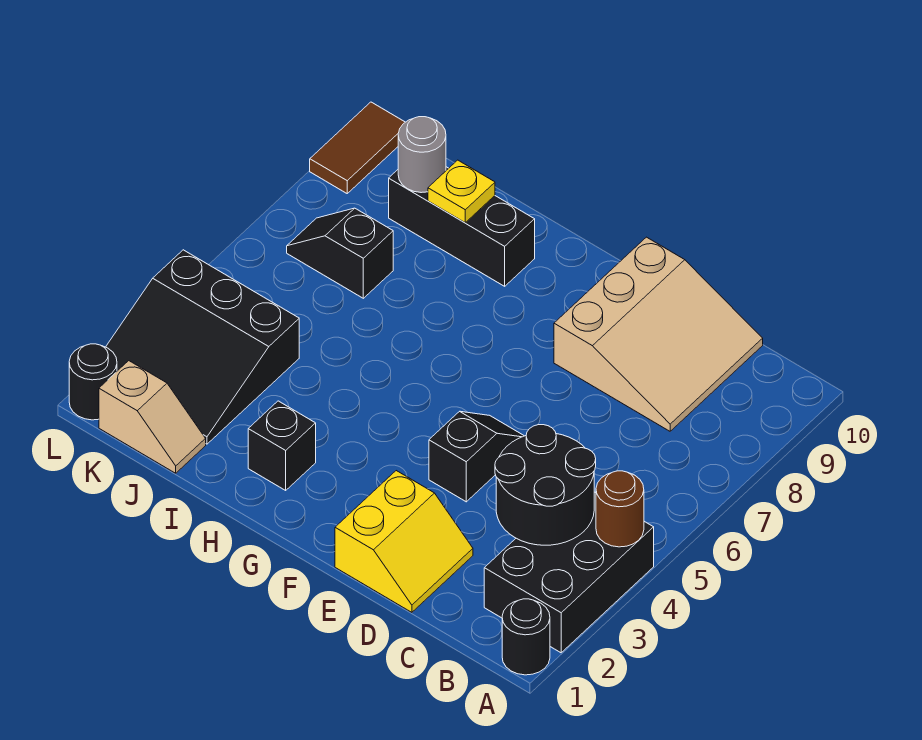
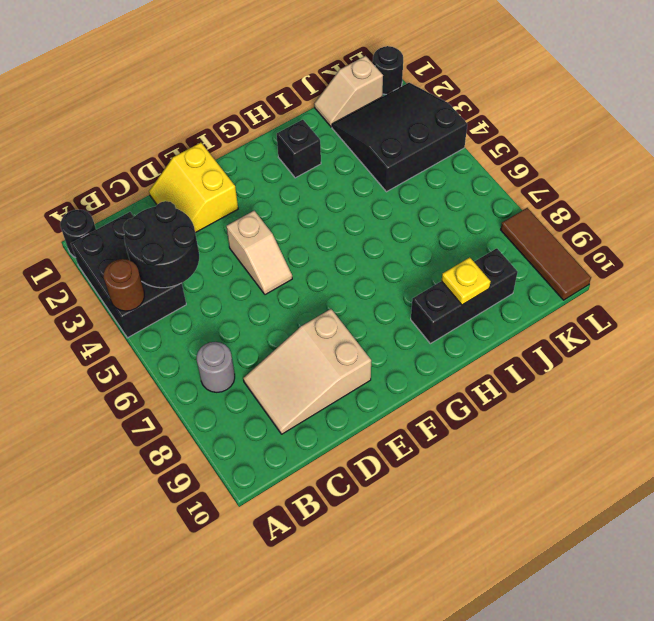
tan 3x3 slope [554,237,763,431] -> tan 2x3 slope [243,309,371,434]
black 1x2 slope [429,411,524,502] -> tan 1x2 slope [226,211,292,295]
black 1x2 slope [287,208,393,298] -> none
grey 1x1 round brick [398,117,446,193] -> grey 1x1 round brick moved to [197,342,235,392]
brown 1x2 tile [310,102,405,193] -> brown 1x3 tile [501,208,591,300]

